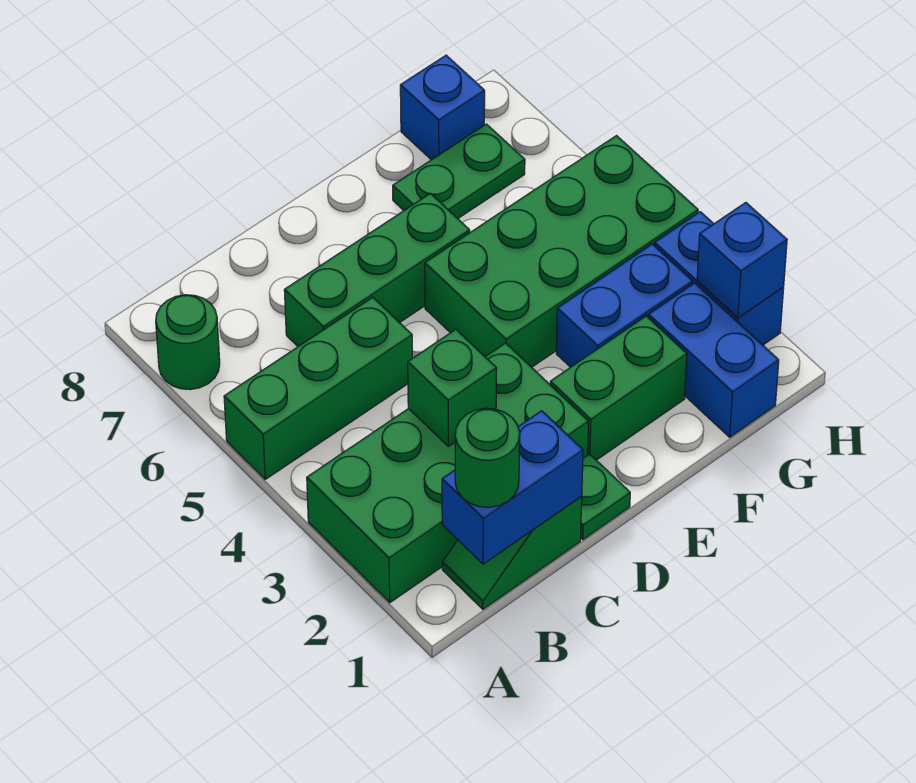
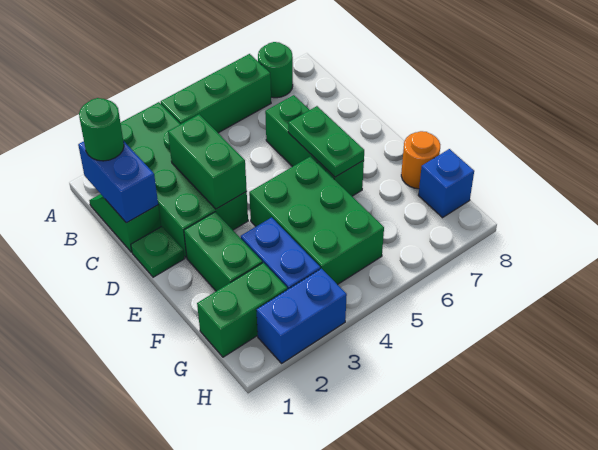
green 1x3 brick [224,297,412,479] -> green 1x3 brick turned to [161,54,271,133]
green 1x1 brick [408,329,497,446] -> green 1x2 brick [168,114,247,209]
green 2x4 brick [425,136,698,367] -> green 2x3 brick [249,156,384,285]
green 1x2 plate [393,124,525,219] -> green 1x2 plate moved to [288,106,364,177]
none -> orange 1x1 round brick [401,131,440,189]
blue 1x2 brick [648,283,779,437] -> green 1x2 brick [197,263,287,357]
blue 1x1 brick [697,202,787,318] -> none

